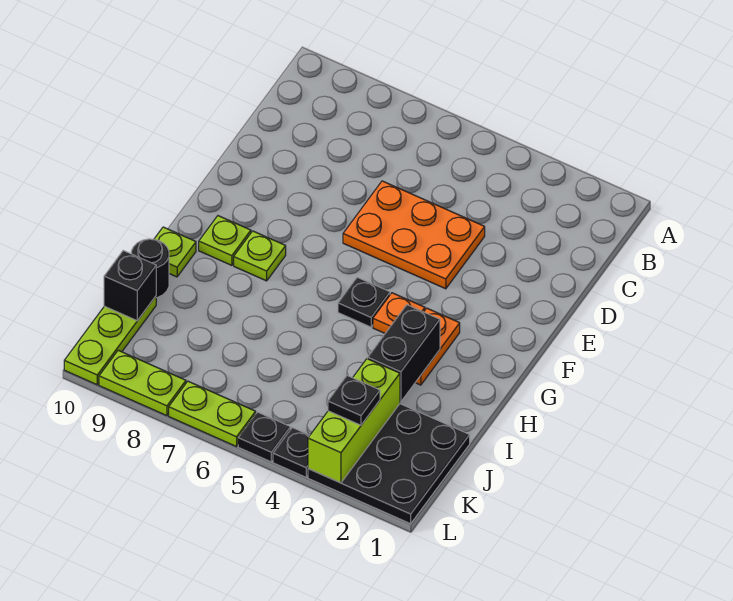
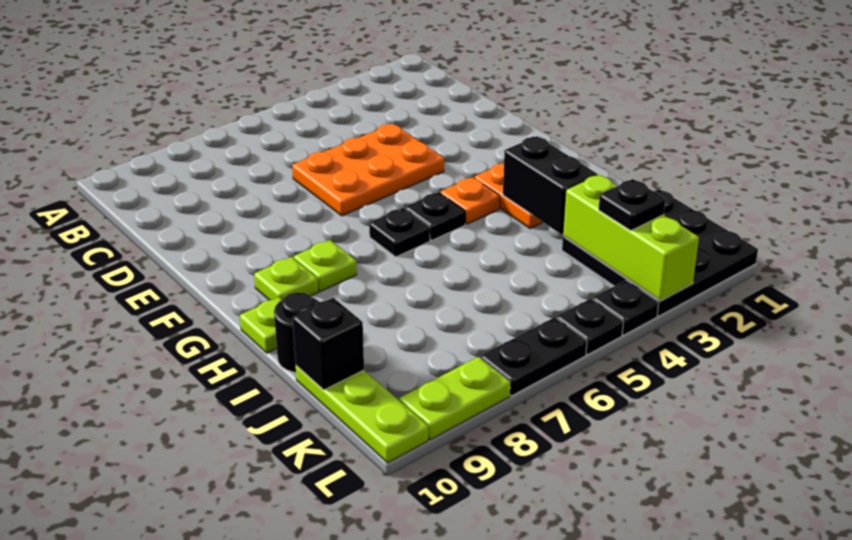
none -> black 1x1 plate [369,208,430,257]
lime 1x2 plate [169,381,256,447] -> black 1x2 plate [480,317,587,396]

